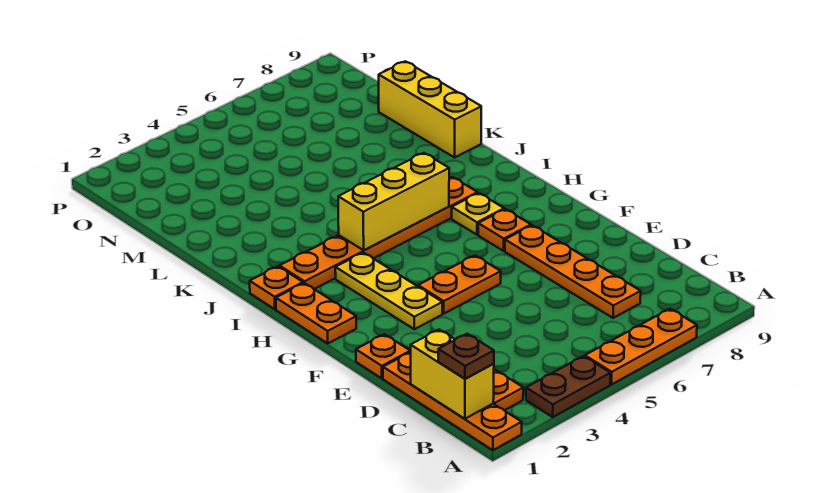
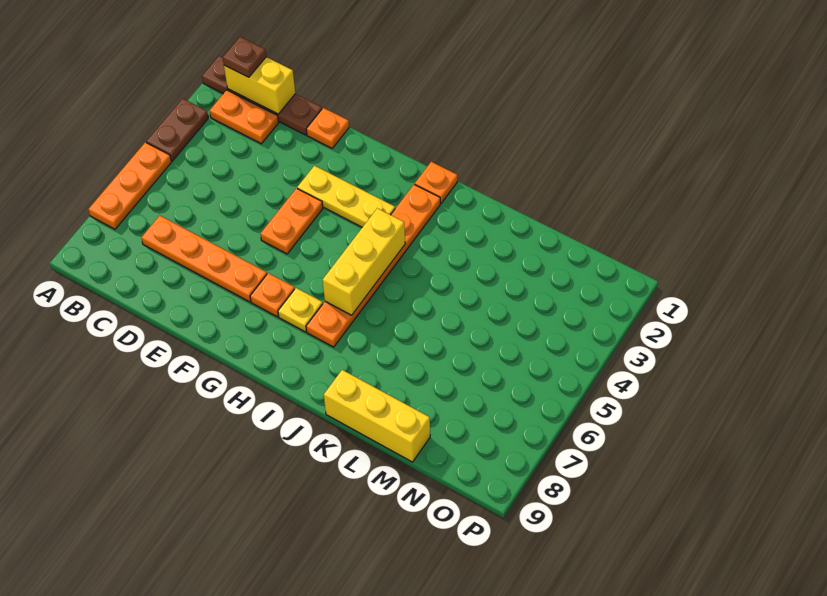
orange 1x4 plate [383,352,522,450] -> brown 1x4 plate [202,56,322,135]
orange 1x2 plate [276,283,356,344] -> none

